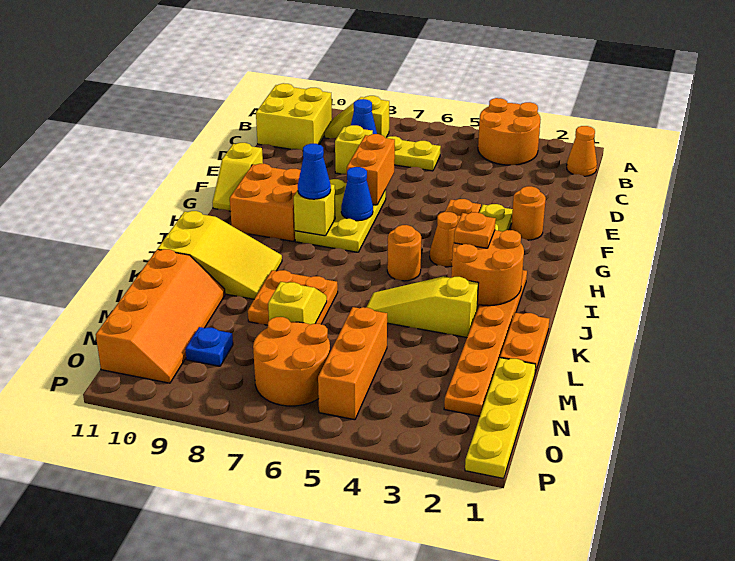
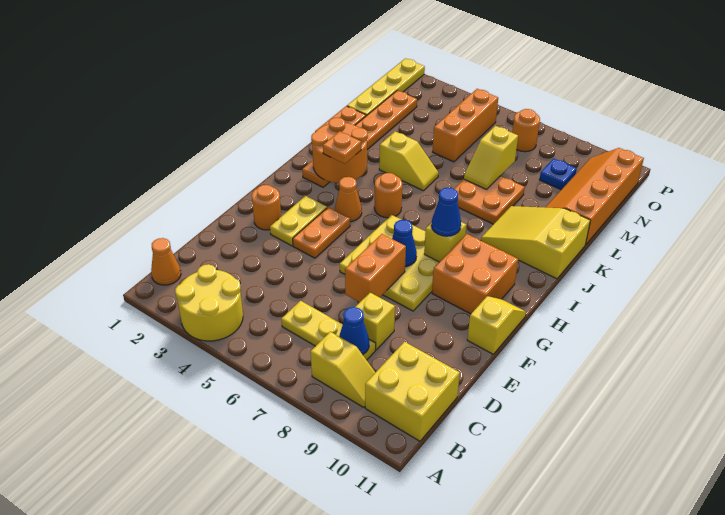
orange 2x2 round brick [478,98,541,165] -> yellow 2x2 round brick [175,264,243,341]
yellow 2x3 plate [295,179,386,252] -> yellow 3x3 plate [340,215,439,311]
yellow 1x3 slope [366,276,479,338] -> yellow 1x2 slope [379,131,438,191]
orange 2x2 round brick [253,317,330,406] -> orange 1x1 round brick [512,109,540,152]

